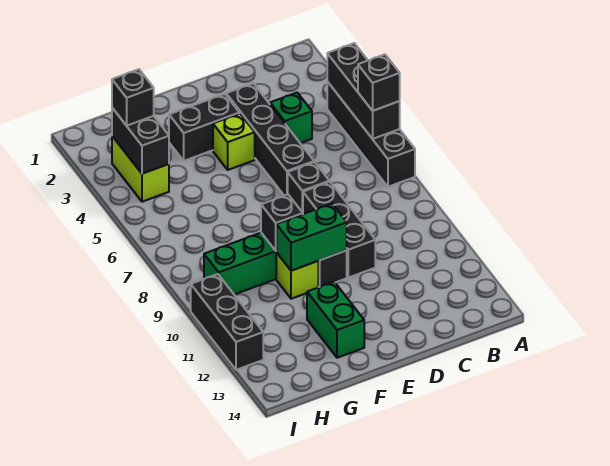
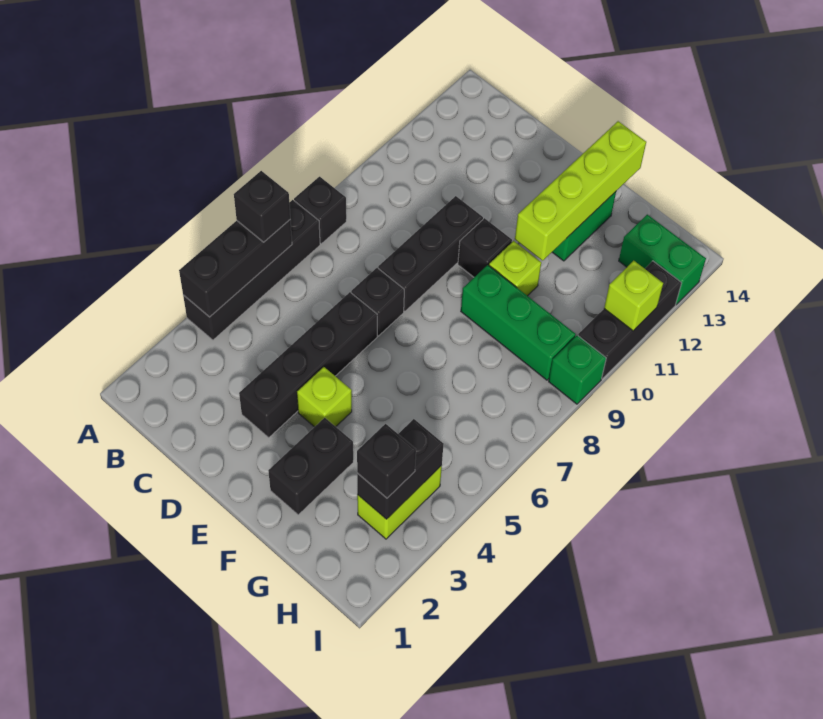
green 1x1 brick [270,93,312,143] -> green 1x1 brick moved to [549,335,606,404]
black 1x2 brick [169,94,239,161] -> black 1x2 brick turned to [268,418,353,515]
green 1x2 brick [276,204,347,271] -> green 1x2 brick moved to [619,215,706,305]
black 1x1 brick [261,195,303,251] -> black 1x1 brick moved to [294,177,346,244]
none -> lime 1x4 brick [515,121,646,260]
none -> lime 1x1 brick [604,261,663,331]

